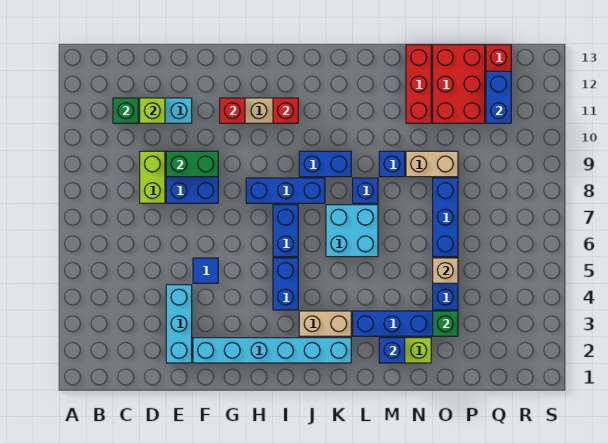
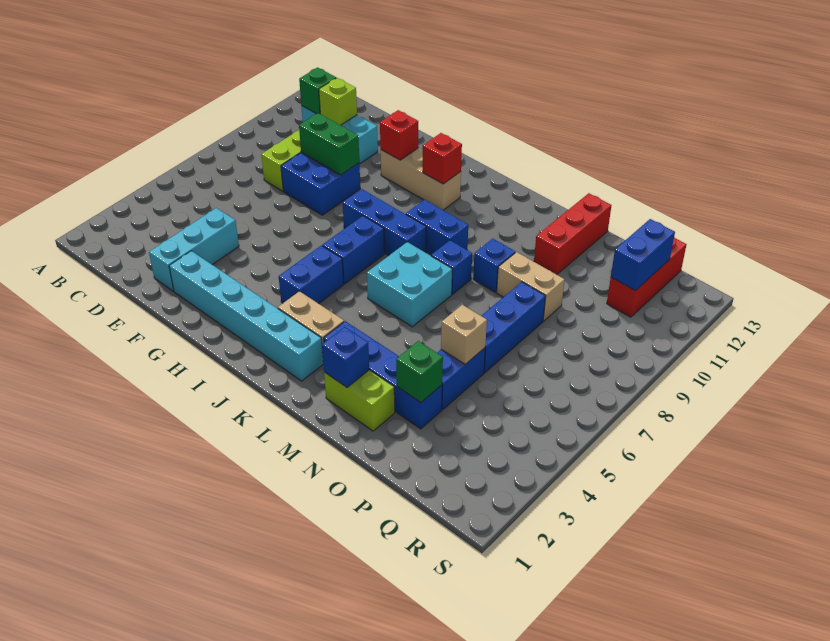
blue 1x1 tile [193,258,218,283] -> none
red 2x3 brick [433,45,485,123] -> none

